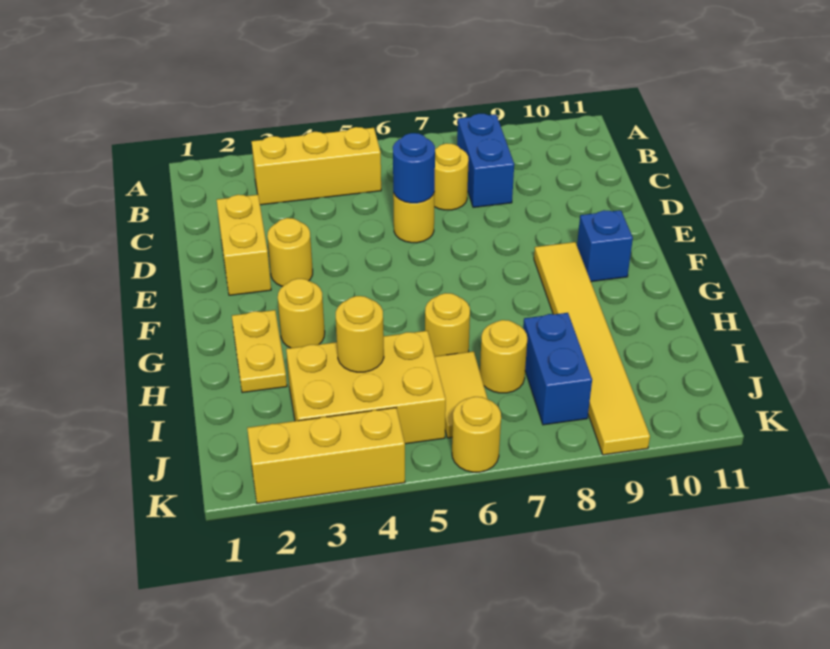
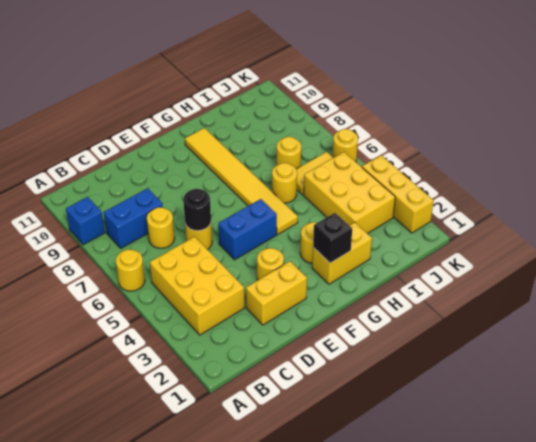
yellow 1x3 brick [251,127,381,205] -> yellow 2x3 brick [150,236,245,335]
blue 1x1 round brick [393,133,435,203] -> black 1x1 round brick [183,189,211,231]
yellow 1x6 tile [534,242,650,455] -> yellow 1x6 tile turned to [185,128,298,234]
blue 1x1 brick [577,210,633,282] -> blue 1x1 brick moved to [66,197,105,245]
yellow 1x2 plate [232,310,287,393] -> yellow 1x2 brick [312,222,372,284]
none -> black 1x1 brick [313,213,352,263]
yellow 1x1 round brick [336,296,384,372] -> yellow 1x1 round brick moved to [116,250,145,291]
blue 1x2 brick [523,313,592,425] -> blue 1x2 brick moved to [218,199,277,260]

